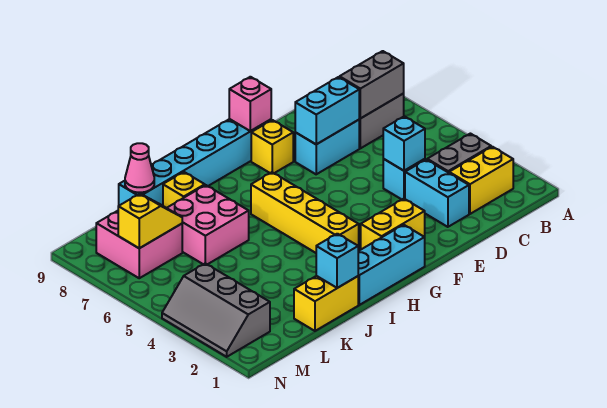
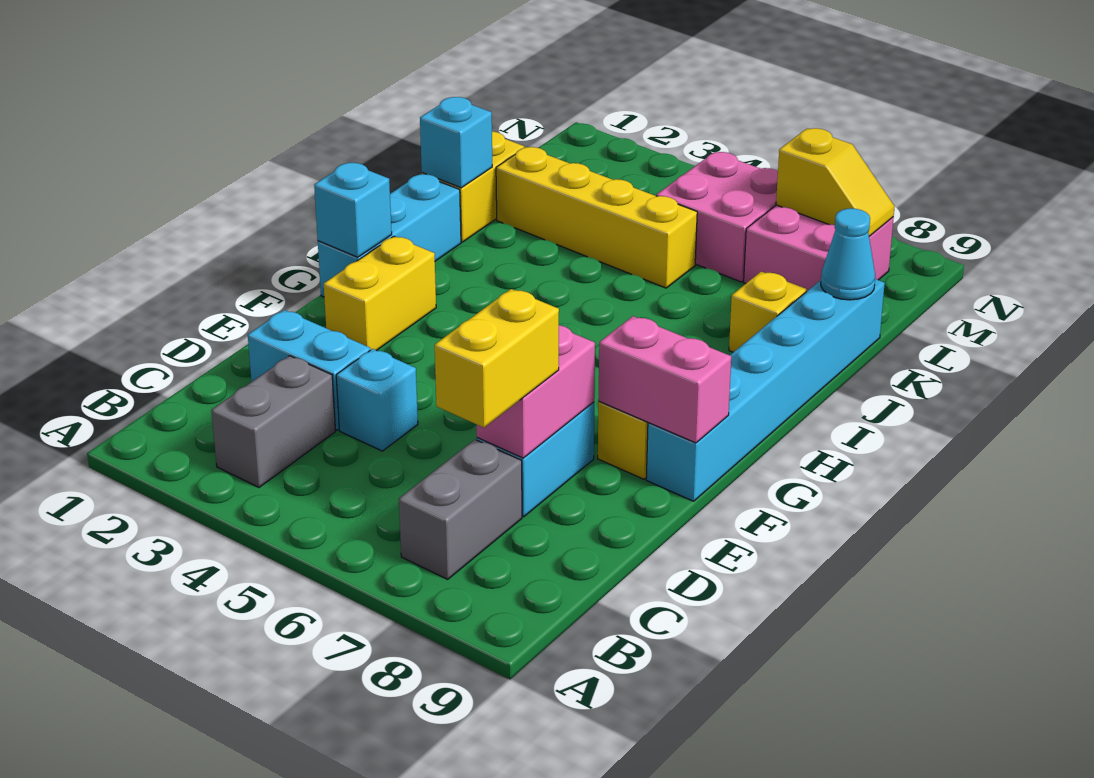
yellow 1x2 brick [449,147,513,214] -> yellow 1x2 brick moved to [435,289,559,428]
grey 1x2 brick [340,51,404,118] -> none
cyan 1x1 brick [383,116,425,171] -> cyan 1x1 brick moved to [314,163,392,257]
cyan 1x2 brick [295,77,359,144] -> pink 1x2 brick [477,325,595,458]
pink 1x1 brick [229,77,271,131] -> pink 1x2 brick [599,316,731,443]
yellow 1x4 brick [251,172,359,253] -> yellow 1x4 brick moved to [496,147,697,288]
pink 2x2 brick [167,185,249,264] -> pink 2x2 brick moved to [656,152,778,282]
pink 1x1 cone [125,143,154,192] -> cyan 1x1 cone [821,208,875,300]
yellow 1x2 slope [118,194,182,248] -> yellow 1x2 slope turned to [776,128,895,236]
grey 2x3 slope [162,263,270,357] -> none

